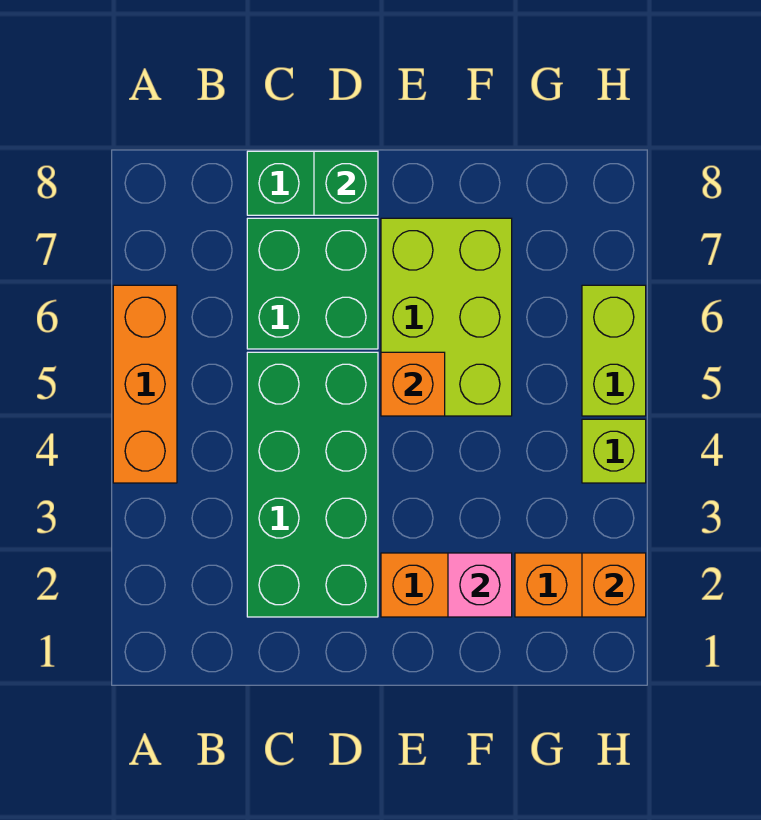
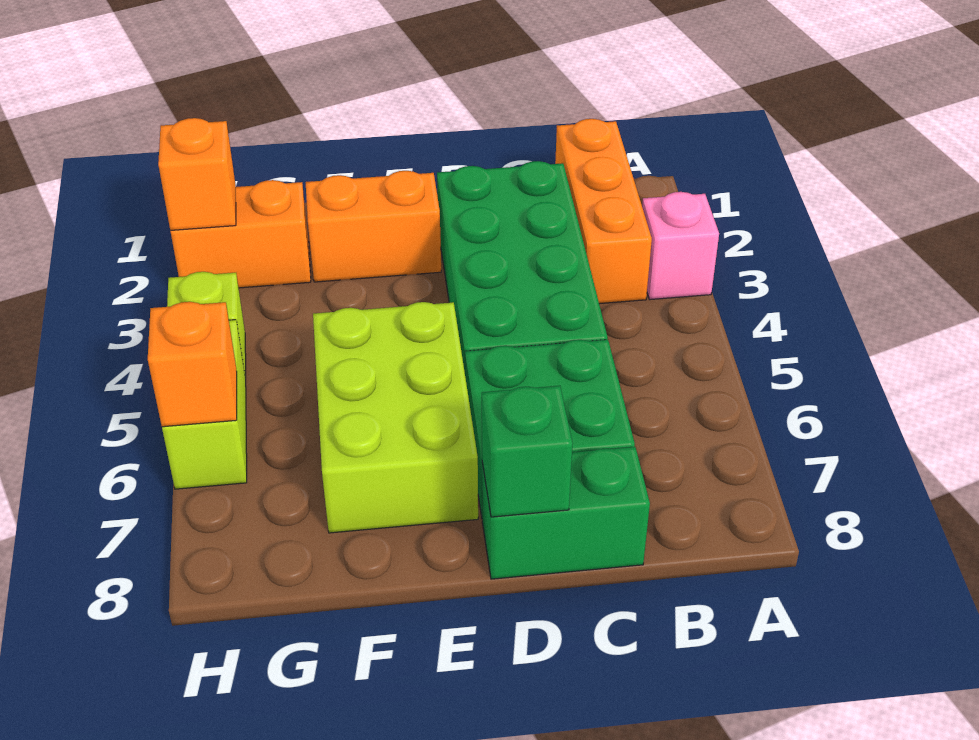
orange 1x3 brick [113,285,177,483] -> orange 1x3 brick moved to [555,119,652,304]
orange 1x1 brick [381,352,445,416] -> orange 1x1 brick moved to [148,302,237,427]
pink 1x1 brick [448,553,512,617] -> pink 1x1 brick moved to [642,192,719,300]

